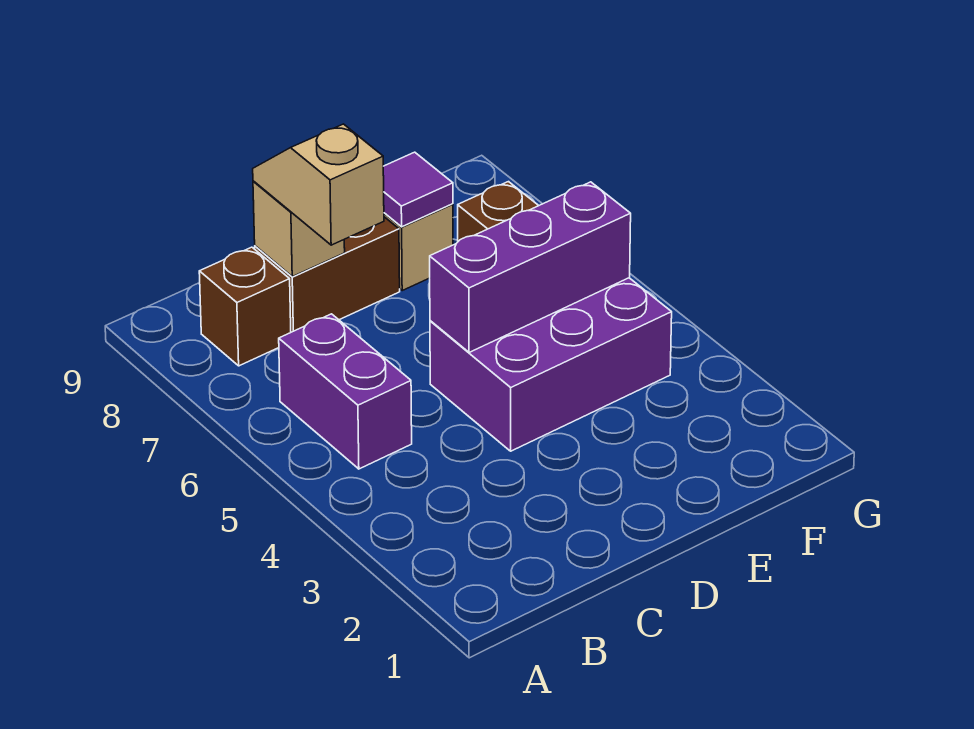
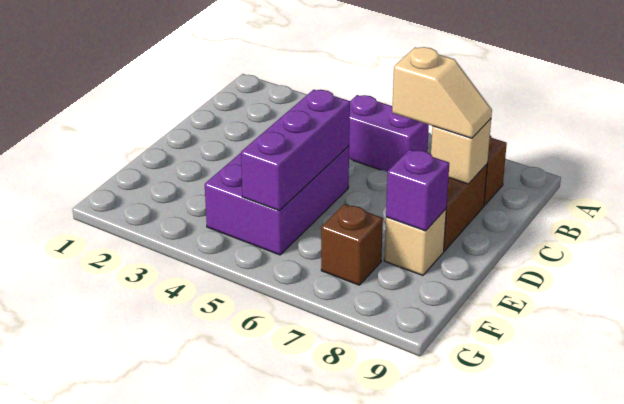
purple 1x1 tile [383,152,453,227] -> purple 1x1 brick [386,149,449,231]

